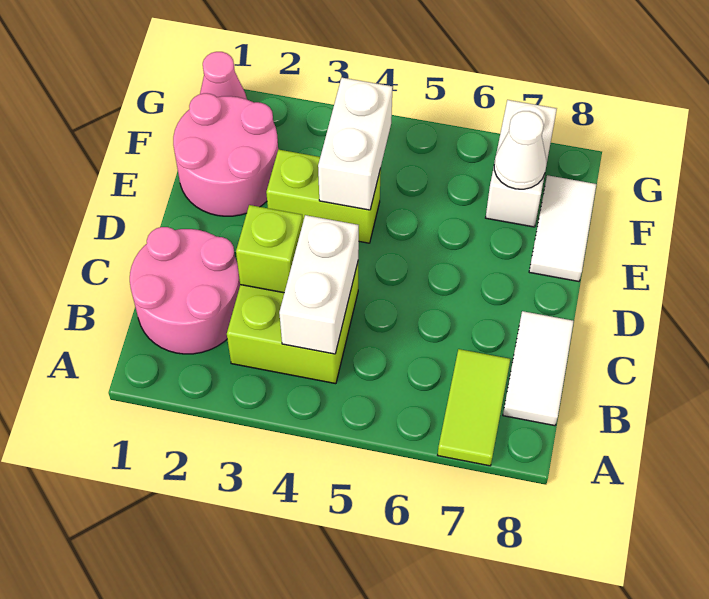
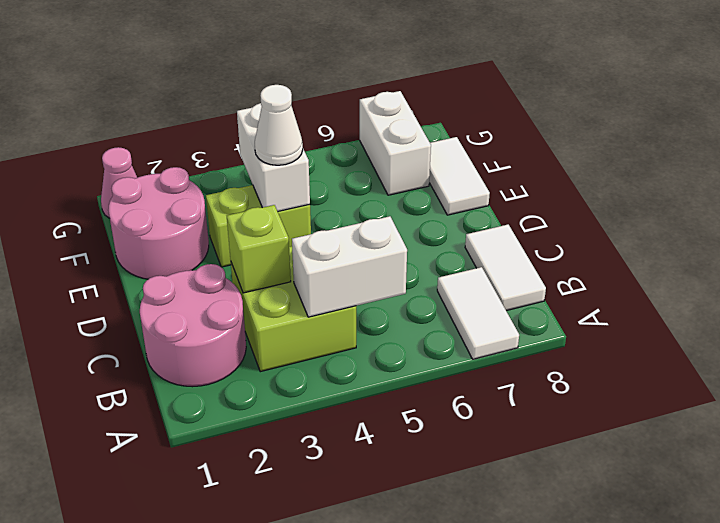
lime 1x2 tile [438,349,510,466] -> white 1x2 tile [437,267,519,359]
white 1x2 brick [279,215,359,354] -> white 1x2 brick turned to [292,216,407,317]
white 1x1 cone [494,111,546,189] -> white 1x1 cone moved to [255,85,303,165]

